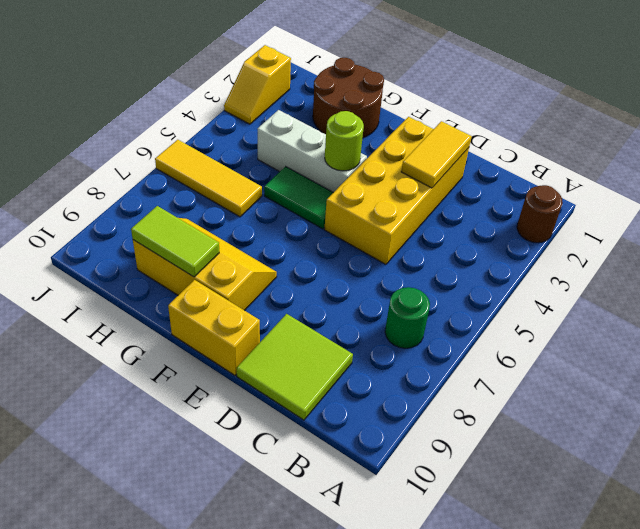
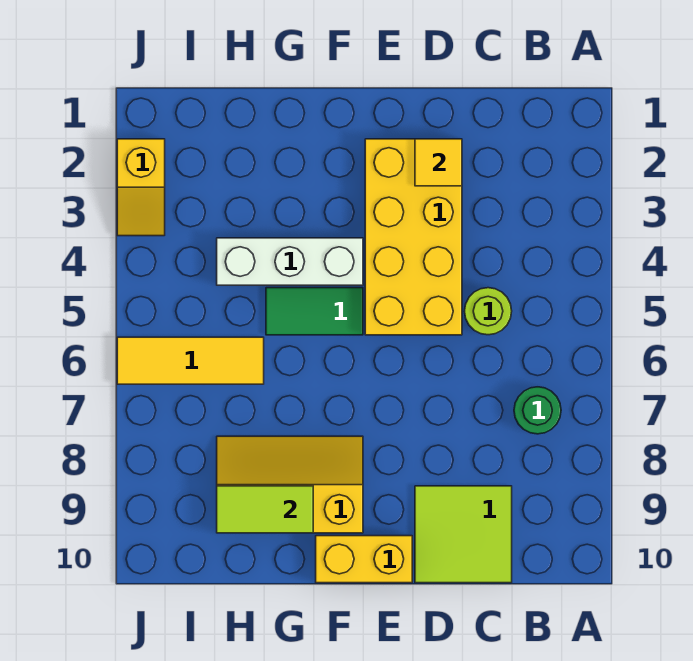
brown 1x1 round brick [517,185,563,243] -> none
yellow 1x2 tile [401,121,472,188] -> yellow 1x1 tile [415,139,462,186]
lime 1x1 round brick [325,111,364,171] -> lime 1x1 round brick moved to [464,288,512,335]
brown 2x2 round brick [313,58,384,138] -> none

